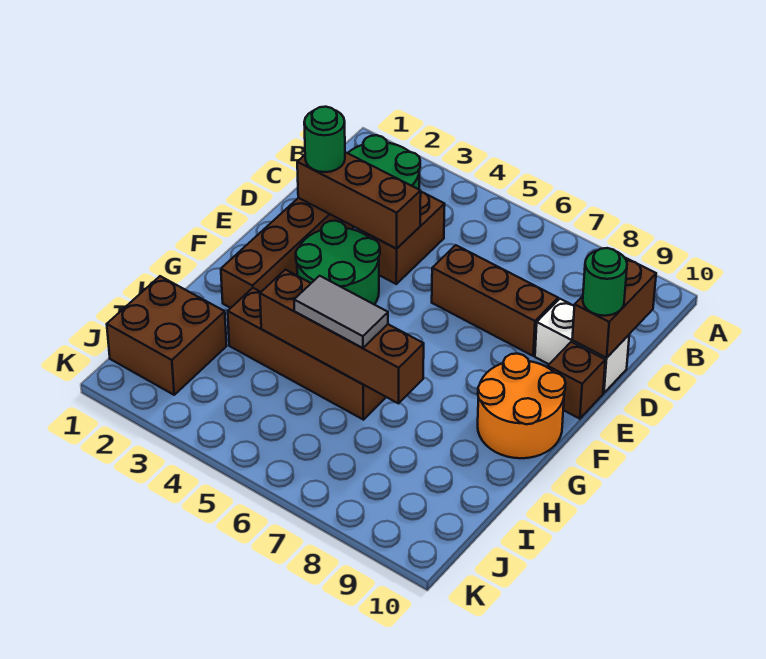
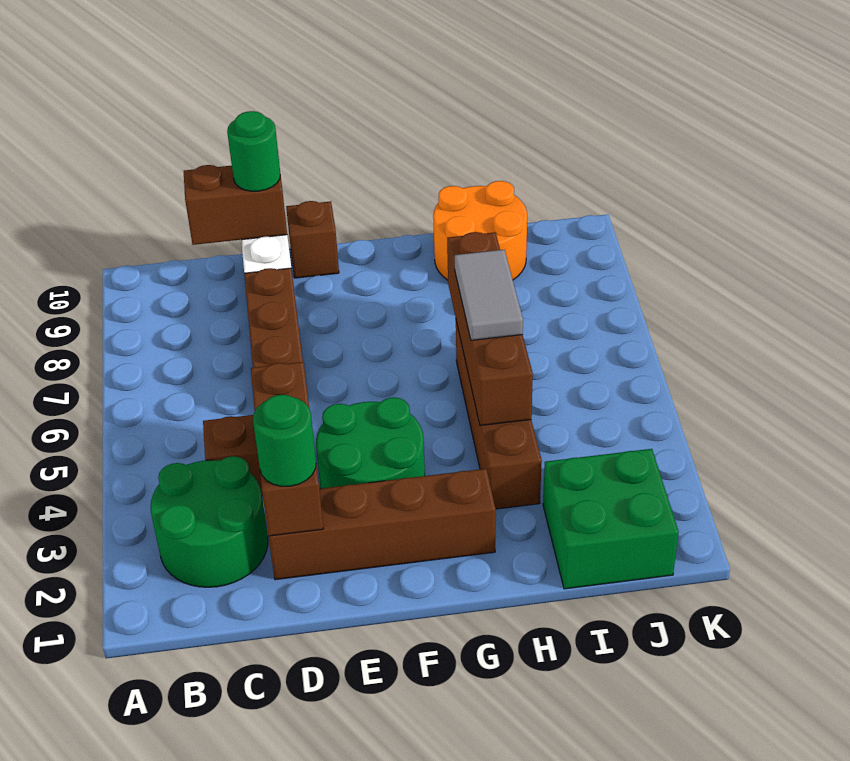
orange 2x2 round brick [478,354,566,458] -> orange 2x2 round brick moved to [433,181,527,280]
brown 2x2 brick [107,276,227,395] -> green 2x2 brick [543,449,679,589]

